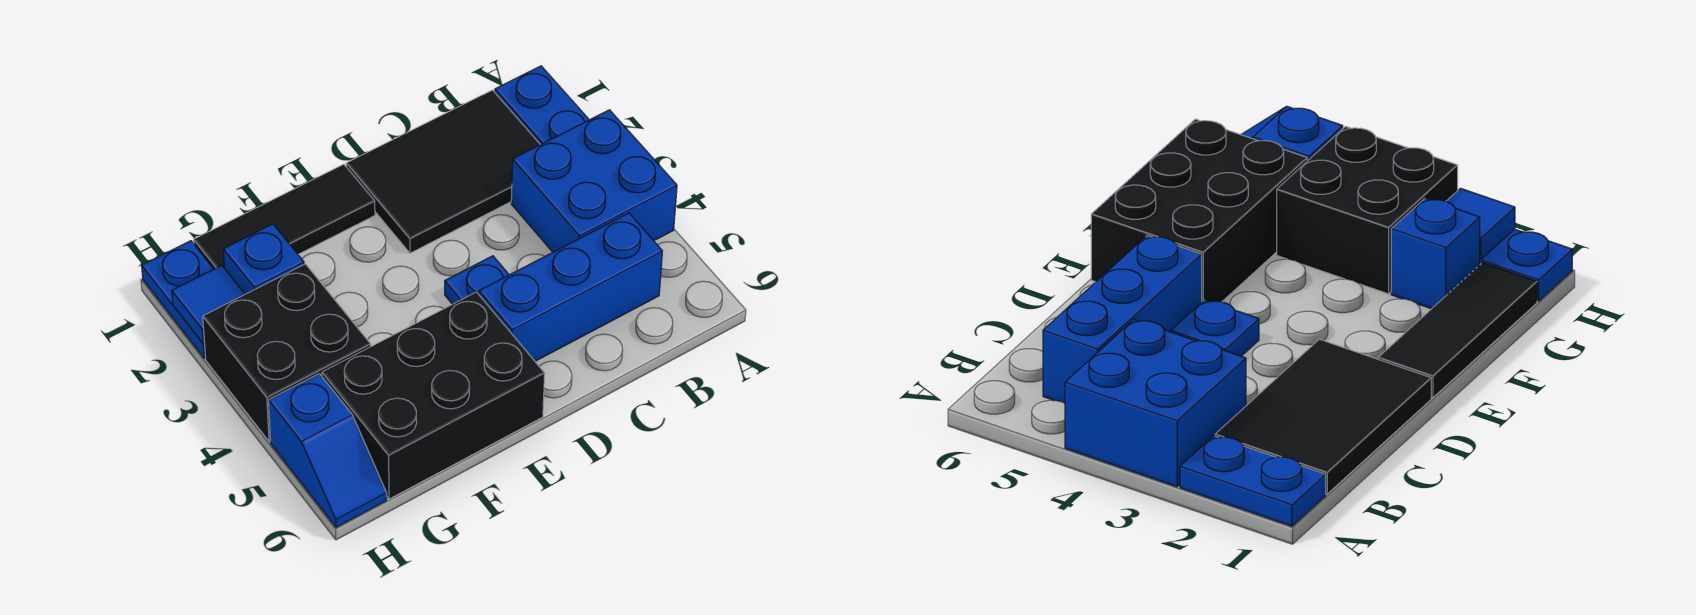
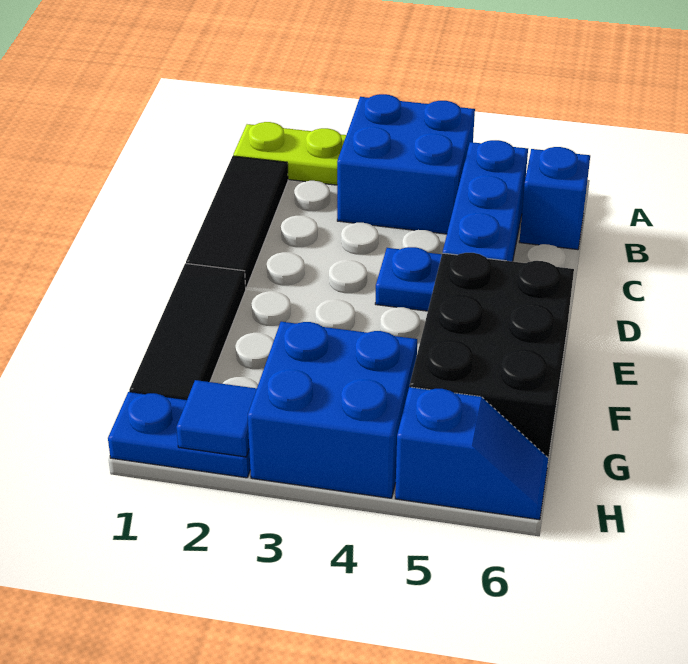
blue 1x2 plate [495,66,589,145] -> lime 1x2 plate [233,122,346,185]
black 2x3 tile [346,90,540,253] -> black 1x3 tile [186,156,288,288]
blue 1x1 brick [223,224,304,294] -> blue 1x1 brick moved to [519,147,590,250]
black 2x2 brick [203,264,371,442] -> blue 2x2 brick [248,322,417,498]

